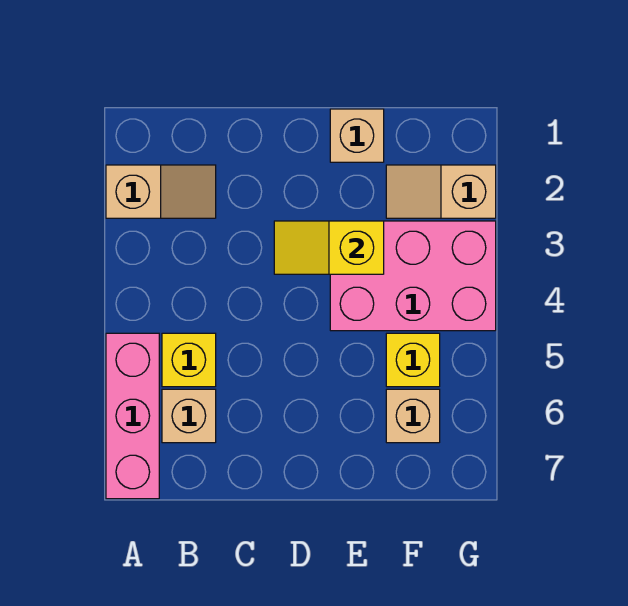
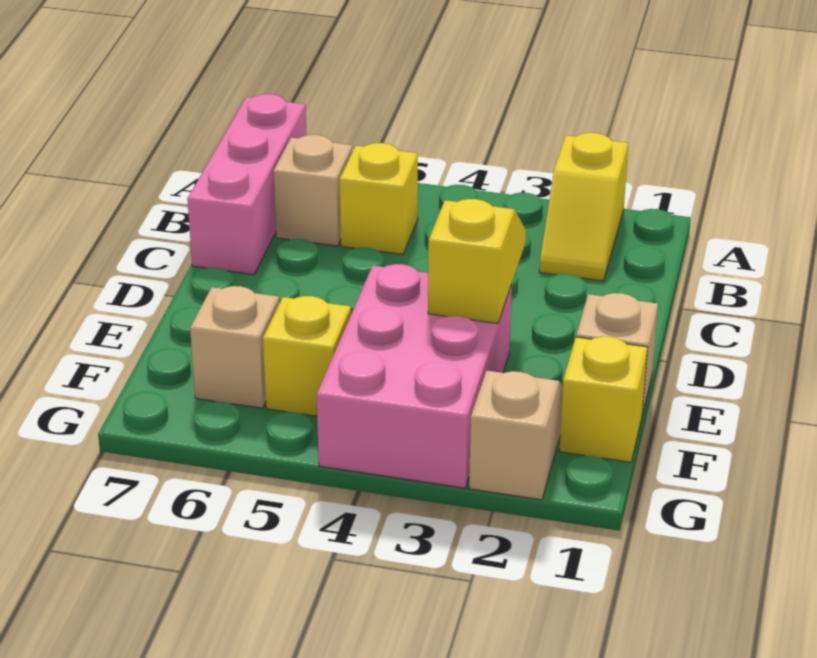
tan 1x2 slope [106,165,216,218] -> yellow 1x2 slope [539,133,628,281]
pink 1x3 brick [106,333,159,499] -> pink 1x3 brick turned to [187,94,306,275]
none -> yellow 1x1 brick [559,336,648,462]

